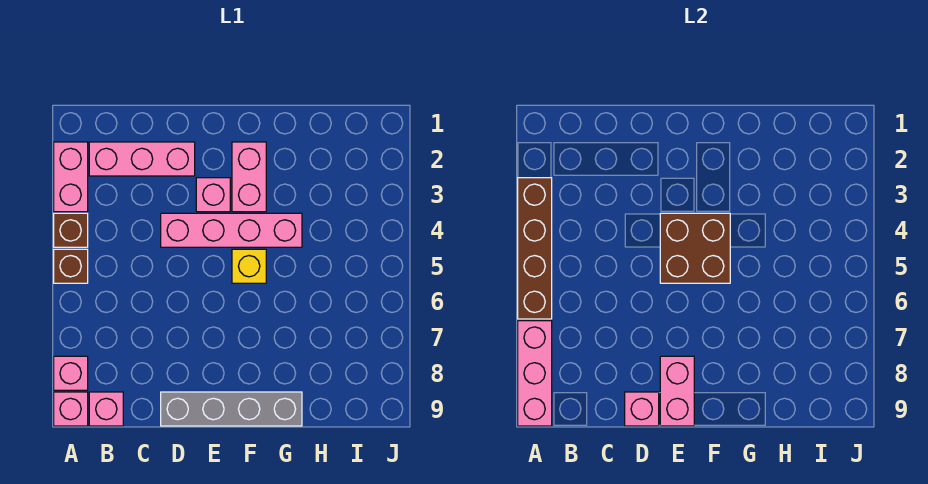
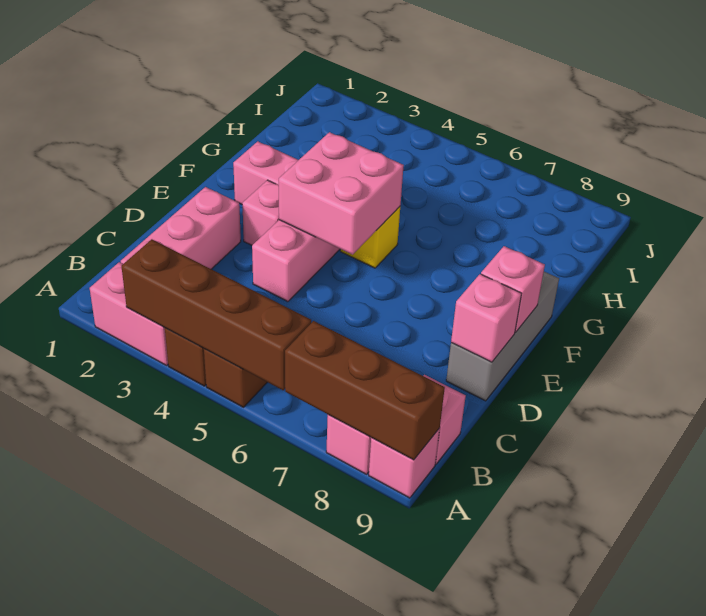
pink 1x3 brick [518,321,552,426] -> brown 1x3 brick [285,321,445,460]
grey 1x4 brick [161,392,302,426] -> grey 1x3 brick [446,272,559,401]
brown 2x2 brick [660,213,730,283] -> pink 2x2 brick [279,132,404,255]
pink 1x2 brick [660,356,694,426] -> pink 1x1 brick [481,246,545,332]

